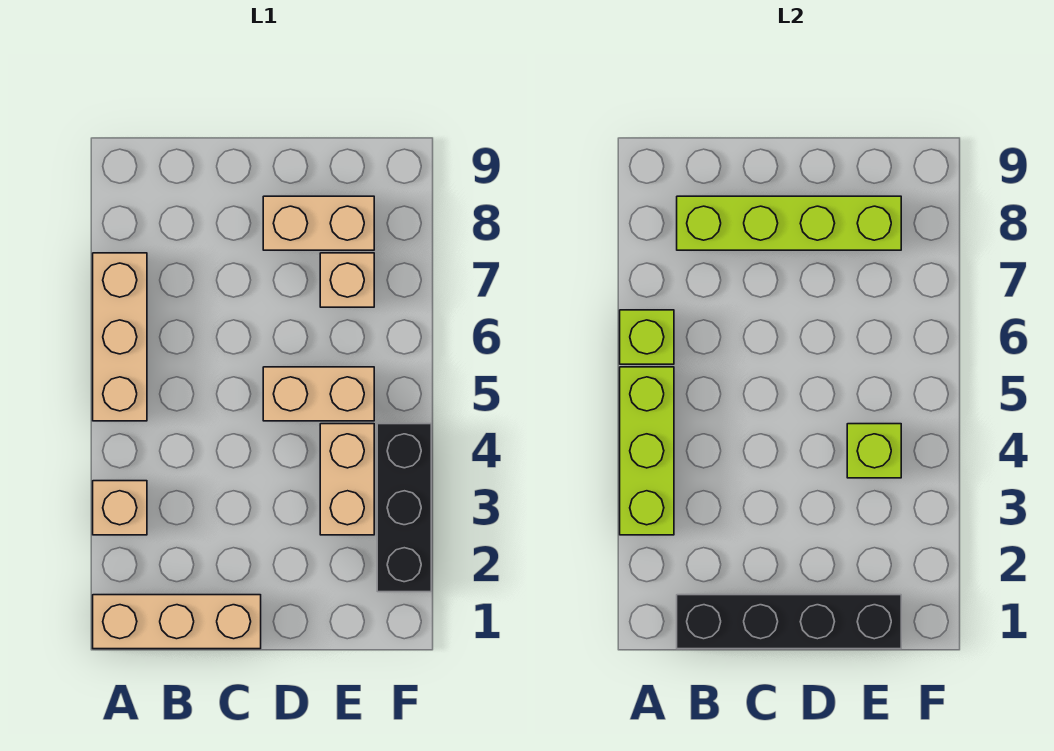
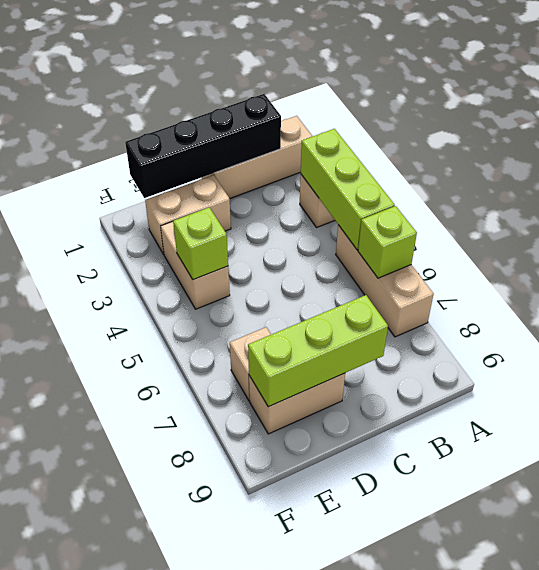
lime 1x4 brick [677,196,901,250] -> lime 1x3 brick [248,295,388,407]
tan 1x2 brick [263,367,374,421] -> tan 1x2 brick moved to [145,175,231,254]
black 1x3 brick [377,424,431,592] -> none

